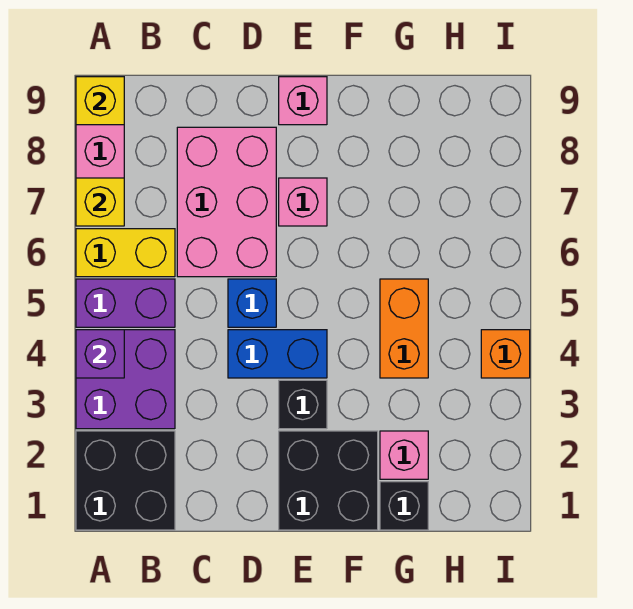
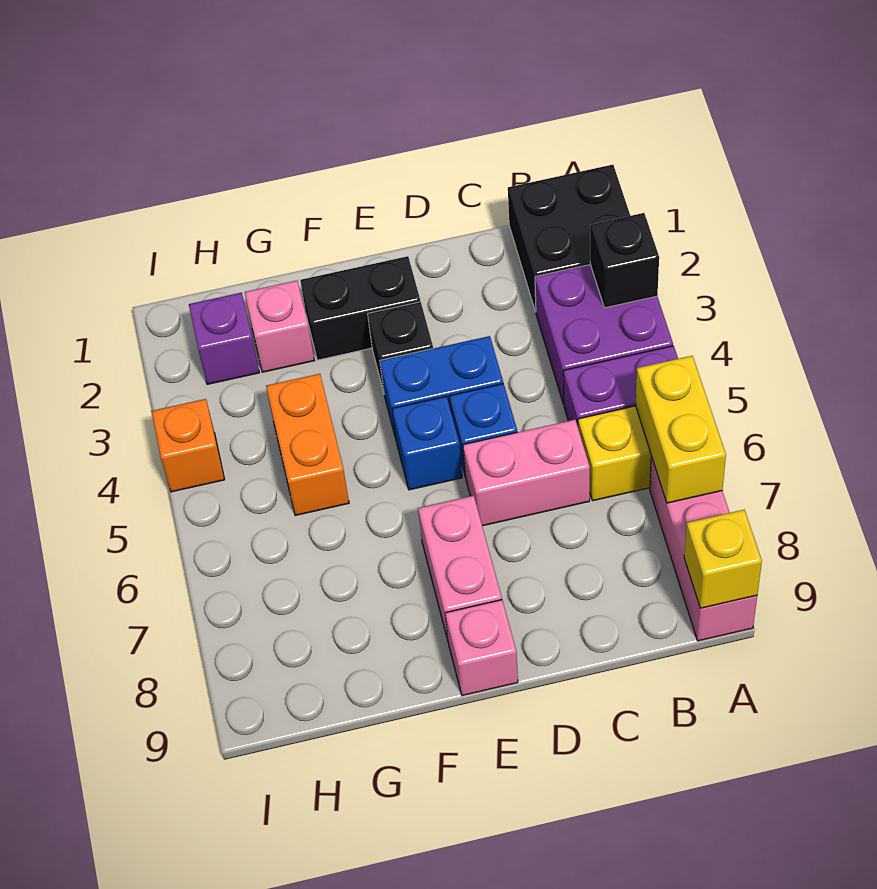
purple 1x1 brick [76,330,124,378] -> purple 1x1 brick moved to [189,293,259,384]
yellow 1x1 brick [76,178,124,226] -> yellow 1x2 brick [636,356,726,503]
pink 2x3 brick [177,127,276,277] -> pink 1x2 brick [463,420,590,526]
black 2x2 brick [279,431,378,530] -> black 1x2 brick [300,256,420,360]
none -> blue 1x1 brick [392,396,462,490]
pink 1x1 brick [279,178,327,226] -> pink 1x2 brick [418,496,502,640]
black 1x1 brick [380,482,428,530] -> black 1x1 brick moved to [590,213,659,308]

